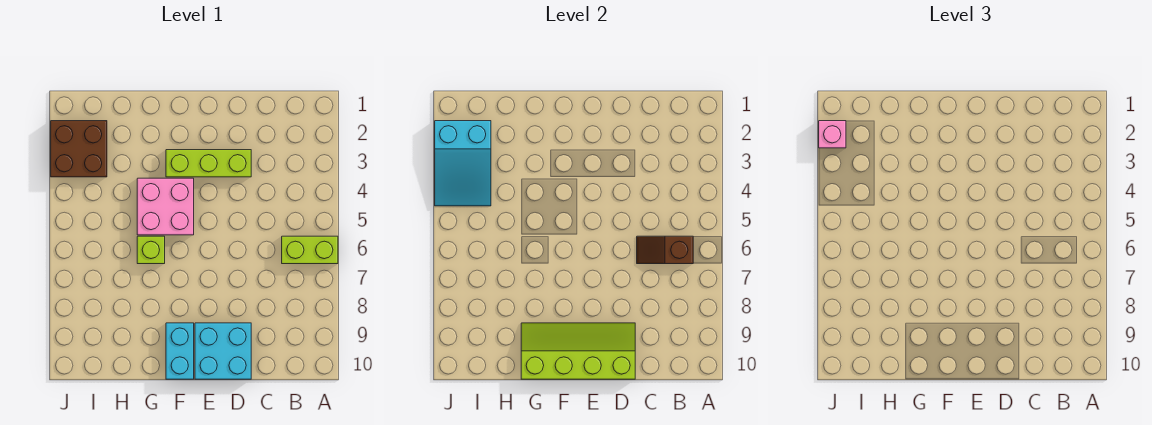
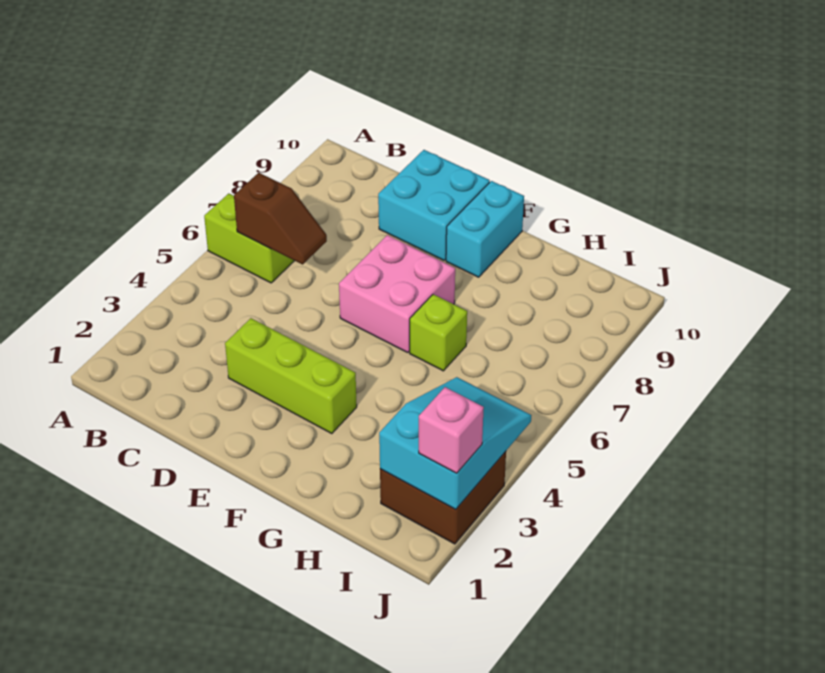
lime 2x4 slope [521,323,635,379] -> none
pink 2x2 brick [137,178,194,235] -> pink 2x2 brick moved to [339,235,455,353]

